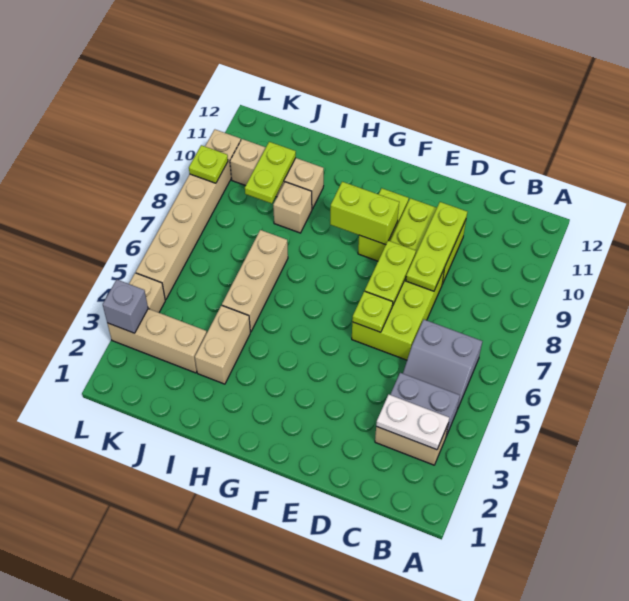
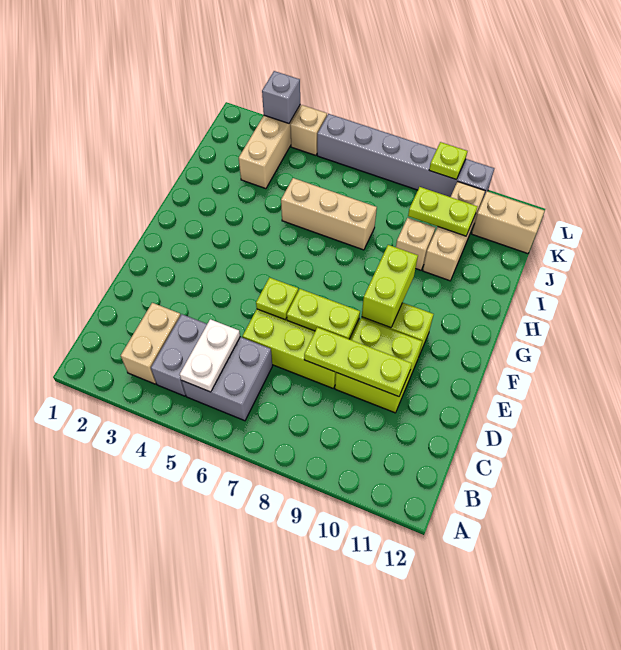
white 1x2 plate [376,395,449,450] -> white 1x2 plate moved to [180,319,240,392]
grey 2x2 slope [403,320,482,409] -> grey 2x2 brick [181,337,272,421]
tan 1x2 brick [195,305,250,384] -> tan 1x2 brick moved to [472,191,545,254]
tan 1x6 brick [136,130,241,300] -> grey 1x6 brick [317,114,494,199]

